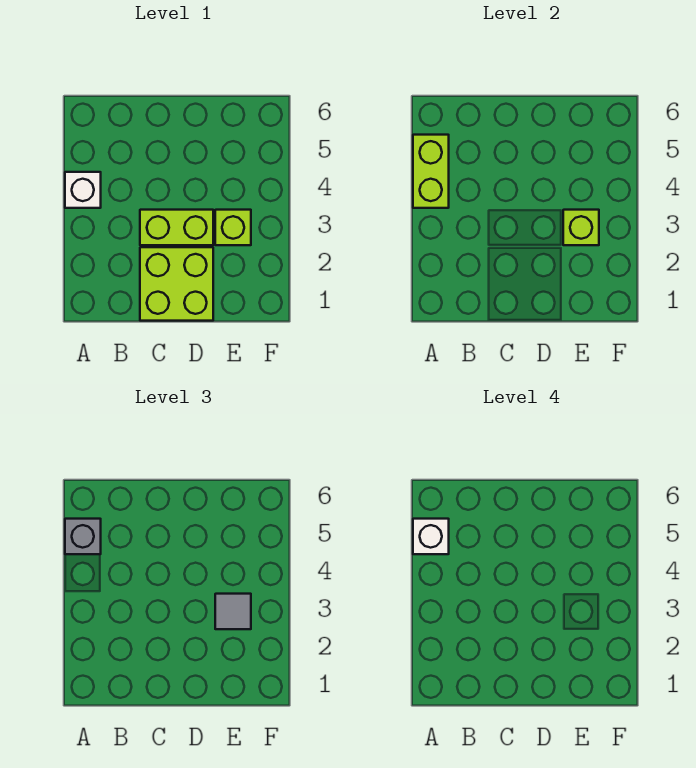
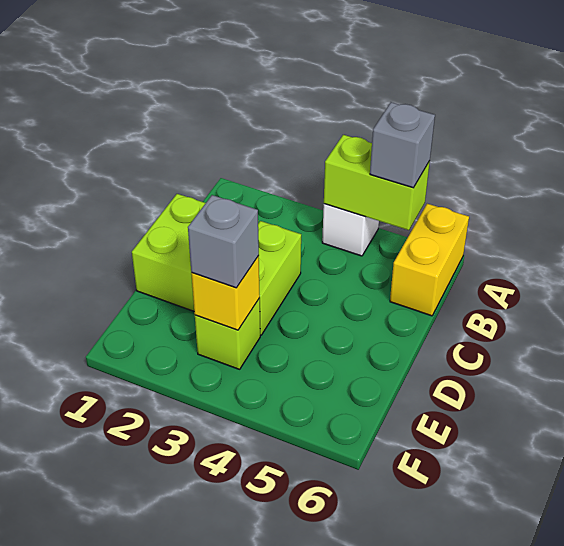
white 1x1 brick [413,519,449,554] -> none
none -> yellow 1x2 brick [390,204,469,316]
lime 1x1 brick [563,210,599,245] -> yellow 1x1 brick [191,256,260,330]
grey 1x1 tile [215,594,251,629] -> grey 1x1 brick [188,195,259,288]

